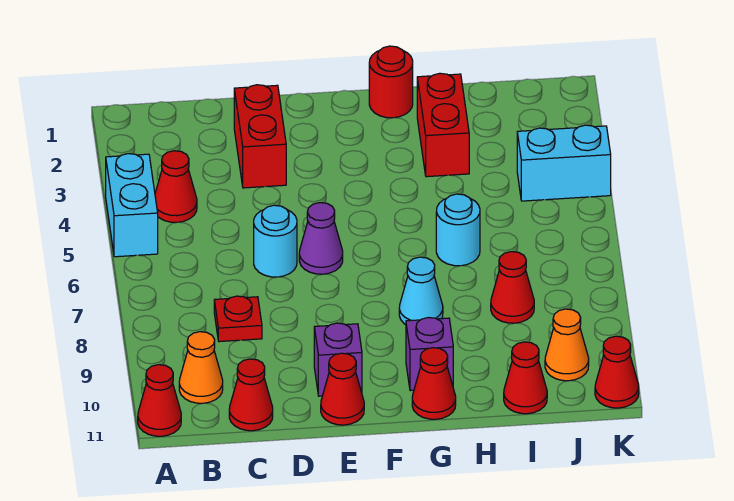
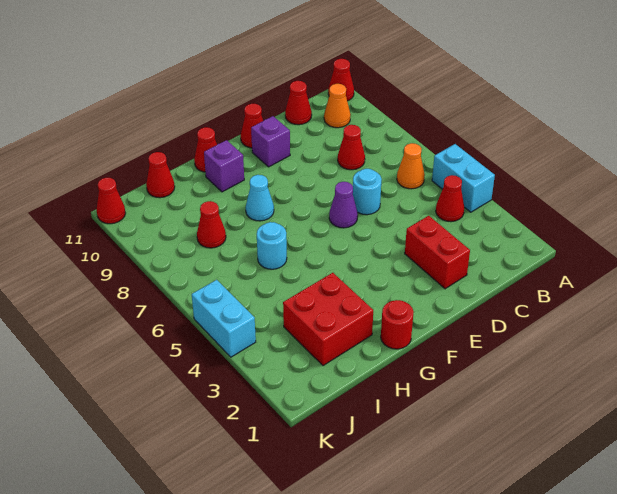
red 1x1 plate [214,296,262,342] -> red 1x1 cone [338,125,365,170]
red 1x2 brick [417,73,469,177] -> red 2x2 brick [283,273,373,366]
cyan 1x2 brick [517,125,611,201] -> cyan 1x2 brick turned to [192,280,256,357]
orange 1x1 cone [545,309,589,381] -> orange 1x1 cone moved to [397,143,425,189]

